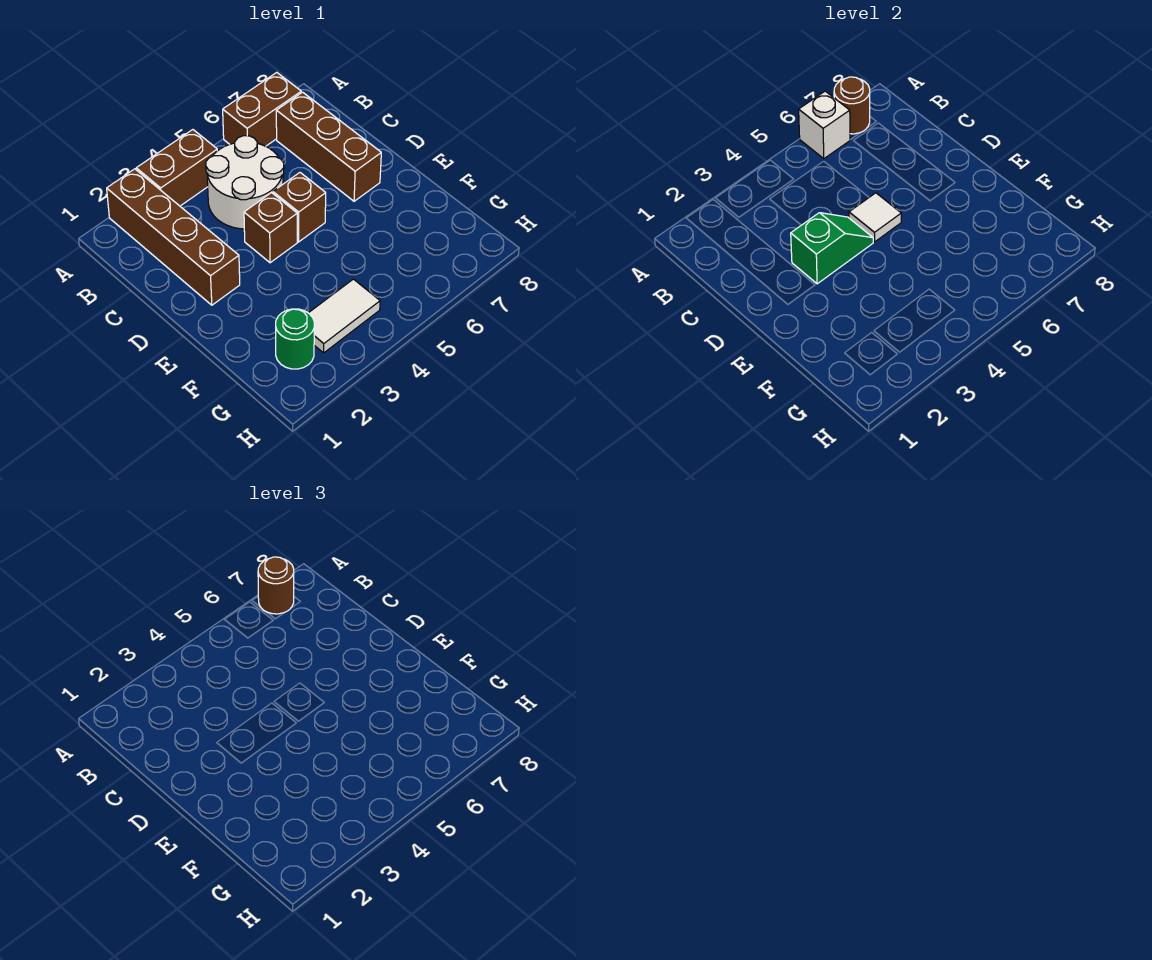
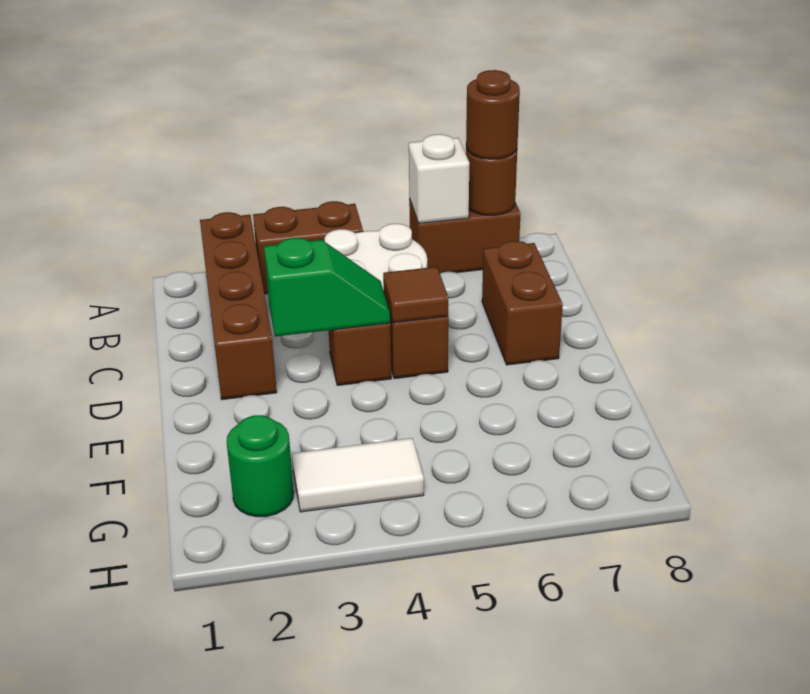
brown 1x3 brick [276,92,381,201] -> brown 1x2 brick [482,241,563,365]
white 1x1 tile [849,193,901,242] -> brown 1x1 tile [383,267,448,323]

